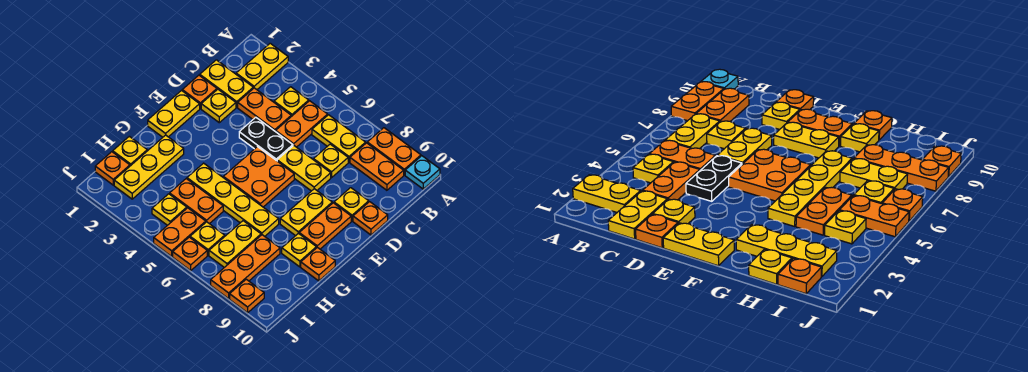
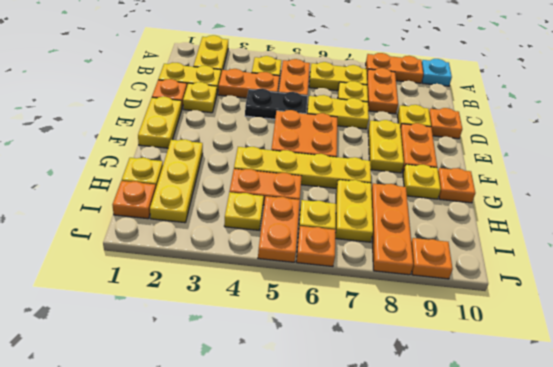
orange 1x2 plate [350,143,404,190] -> orange 1x2 plate turned to [367,68,398,114]

